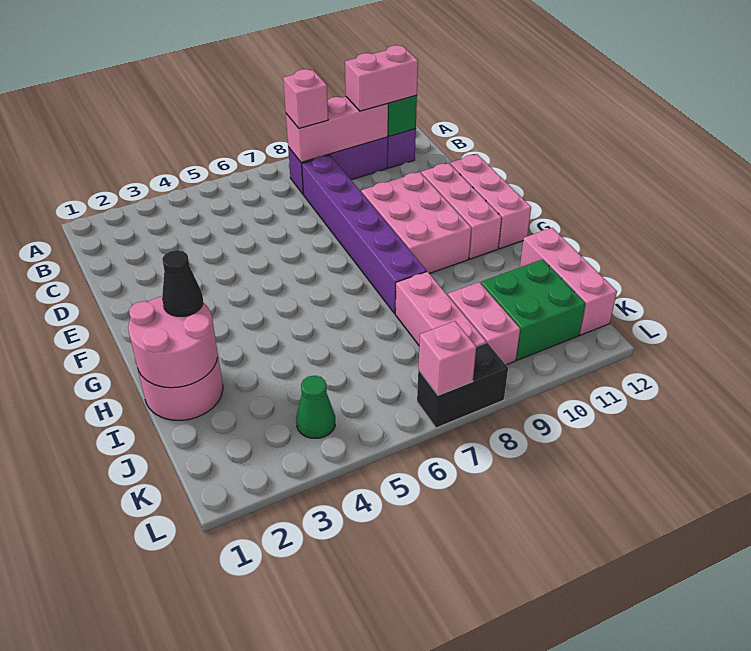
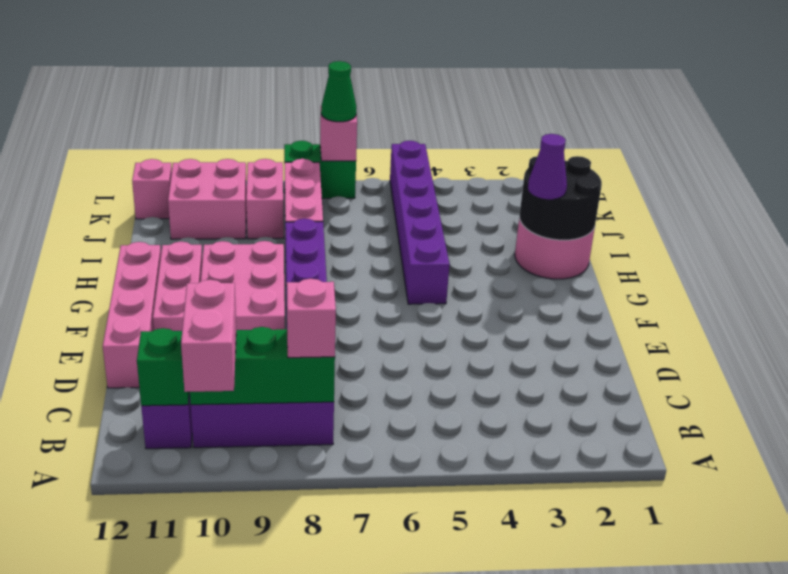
pink 1x3 brick [286,97,388,162] -> green 1x3 brick [190,327,335,405]
pink 1x2 brick [345,45,418,111] -> pink 1x2 brick turned to [181,280,236,392]
pink 1x3 brick [450,154,531,249] -> pink 1x4 brick [103,242,161,388]
none -> purple 1x6 brick [390,141,450,304]
pink 2x2 round brick [128,297,218,388] -> black 2x2 round brick [519,156,602,240]
black 1x1 cone [162,250,203,316] -> purple 1x1 cone [528,134,567,199]
pink 1x3 brick [520,228,617,335] -> pink 1x1 brick [132,159,172,219]
green 2x2 brick [481,259,586,360] -> pink 2x2 brick [168,159,247,239]
green 1x1 cone [296,376,335,438] -> green 1x1 cone moved to [321,61,356,122]
black 1x2 brick [417,343,508,428] -> green 1x2 brick [284,141,356,198]

